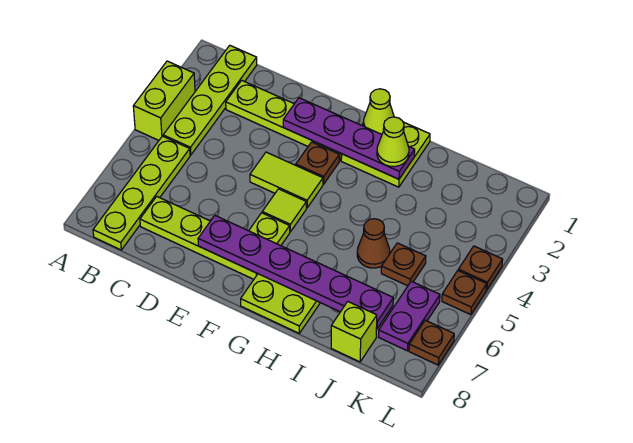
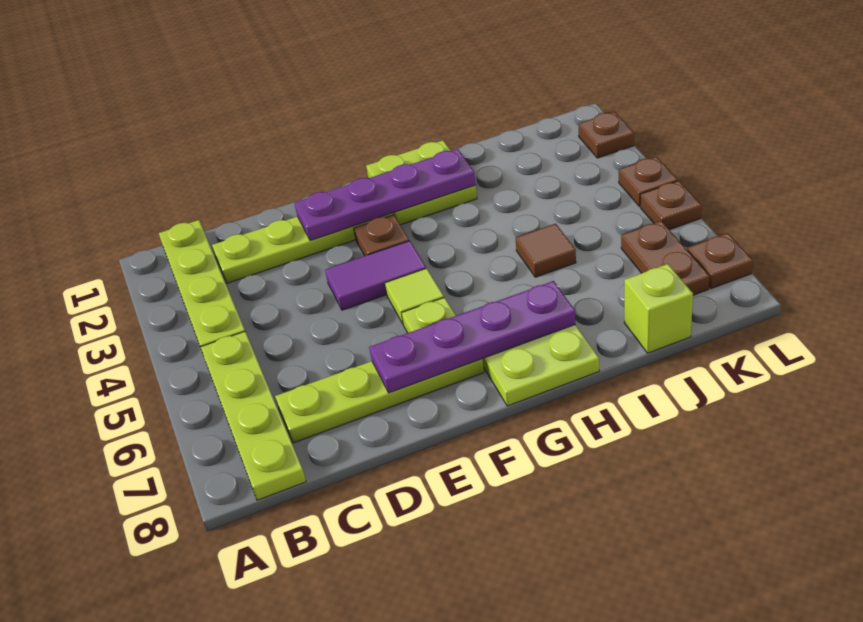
lime 1x2 brick [133,61,195,140] -> none
lime 1x2 tile [250,152,323,208] -> purple 1x2 tile [325,241,426,310]
purple 1x6 plate [198,216,393,329] -> purple 1x4 plate [369,281,576,393]
lime 1x1 cone [364,89,394,134] -> none
lime 1x1 cone [377,117,409,167] -> none
brown 1x1 cone [357,219,390,268] -> brown 1x1 tile [516,224,576,277]
brown 1x1 plate [381,243,426,286] -> brown 1x1 plate moved to [578,112,634,158]
purple 1x2 plate [379,281,440,351] -> brown 1x2 plate [621,221,710,295]

